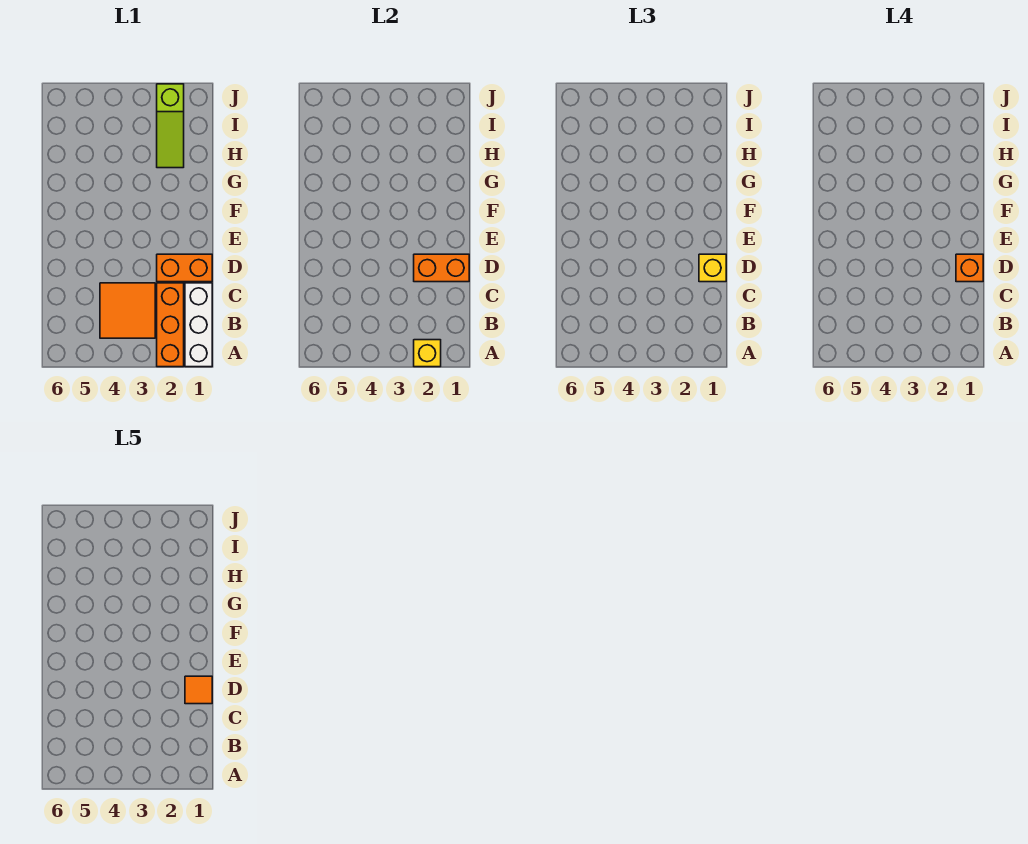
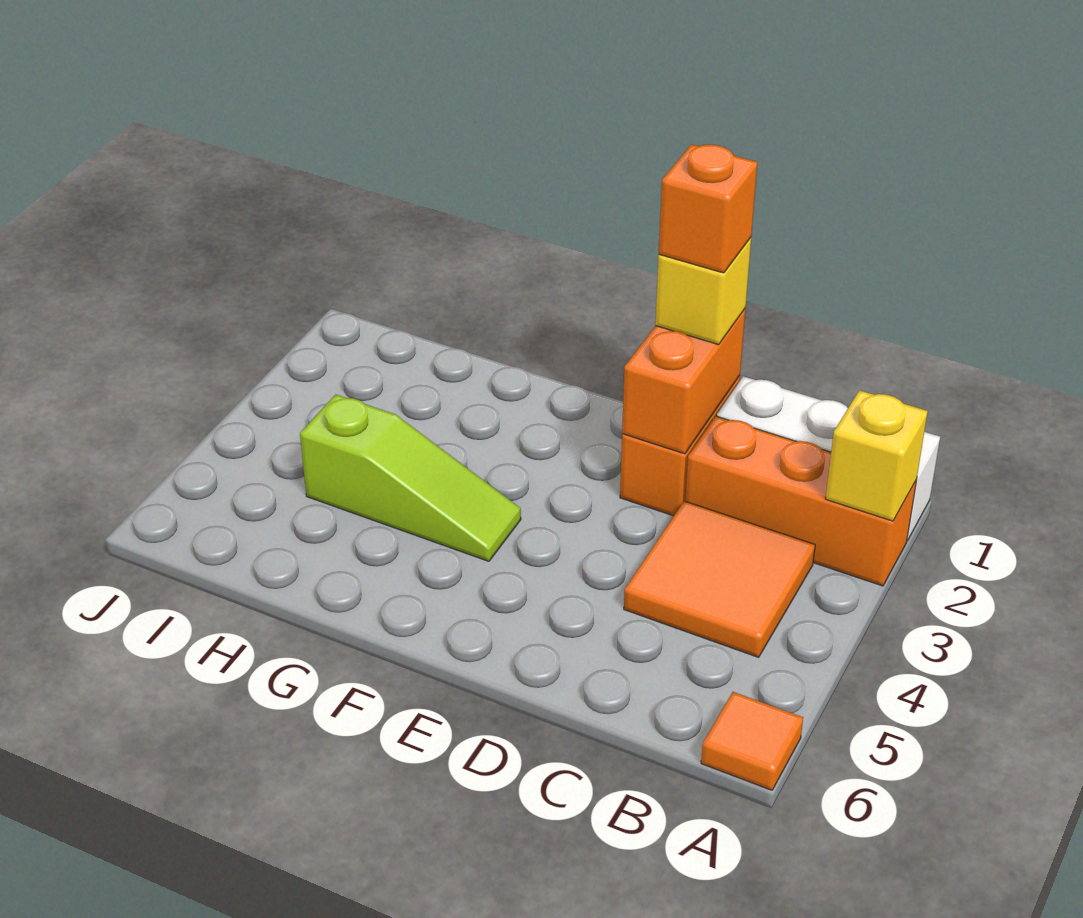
orange 1x1 tile [185,676,212,704] -> orange 1x1 tile moved to [701,692,803,790]
lime 1x3 slope [157,84,184,168] -> lime 1x3 slope moved to [300,394,521,561]

